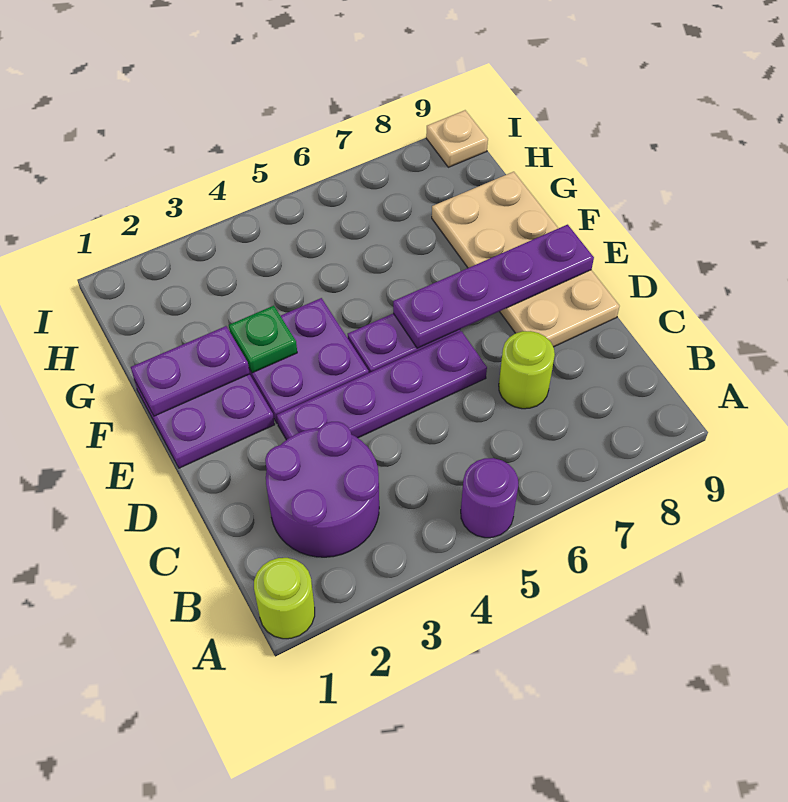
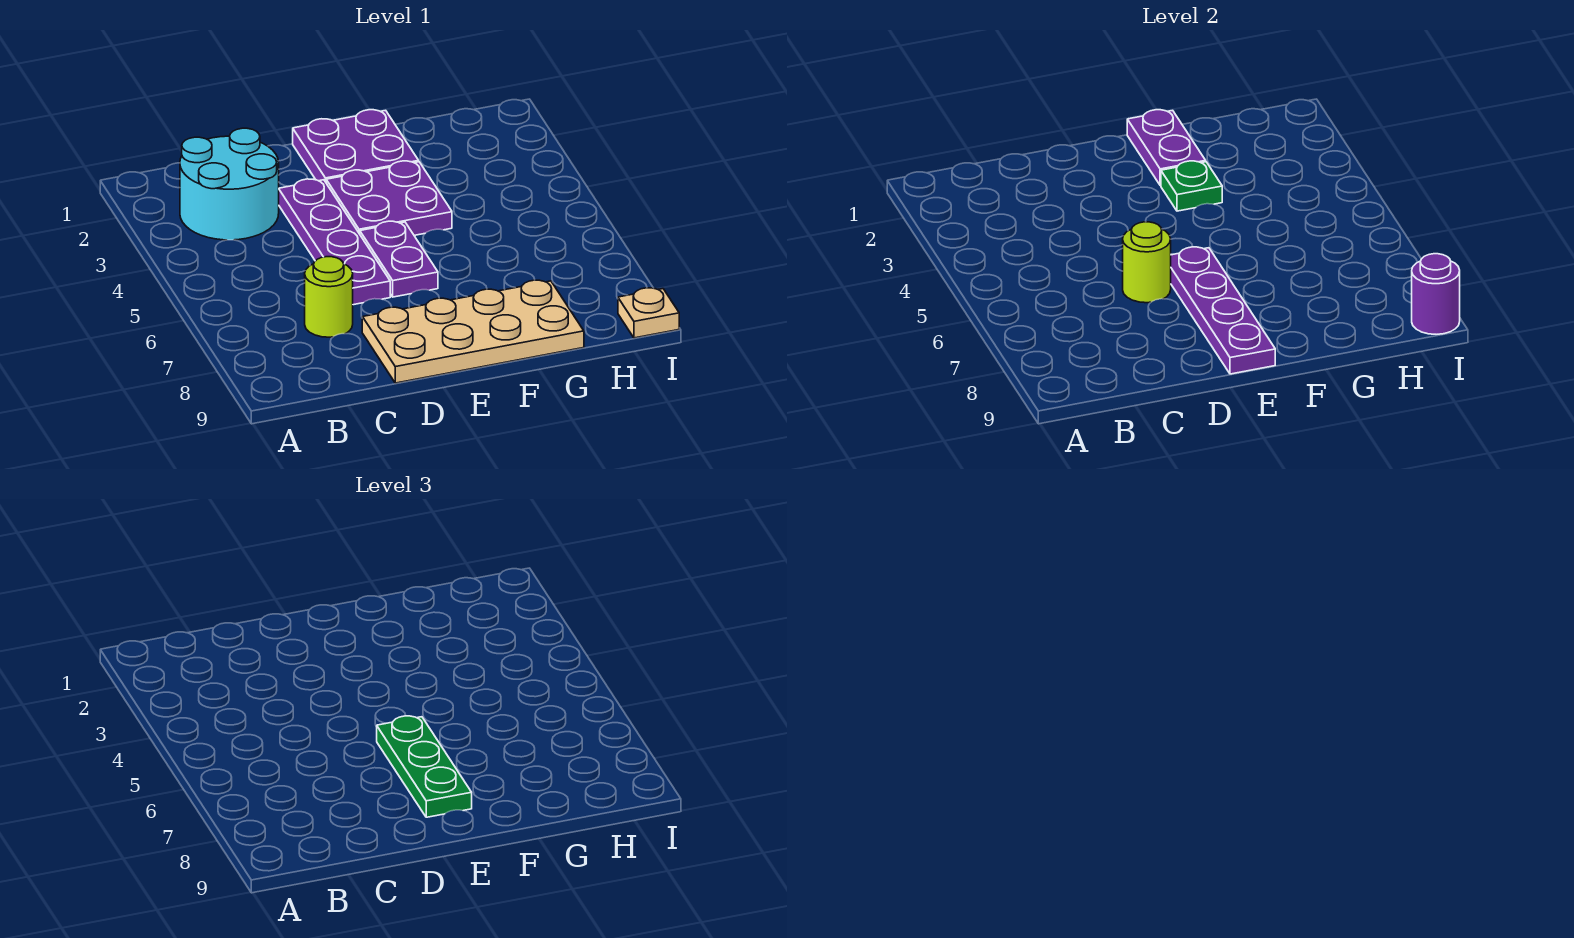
lime 1x1 round brick [254,558,315,639] -> lime 1x1 round brick moved to [1123,222,1171,303]
purple 1x1 round brick [461,458,519,538] -> purple 1x1 round brick moved to [1412,254,1460,334]
purple 2x2 round brick [265,422,379,557] -> cyan 2x2 round brick [180,128,279,240]
none -> green 1x3 plate [377,716,472,817]

